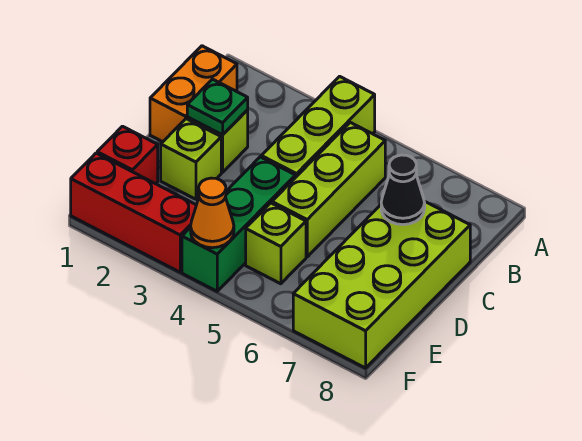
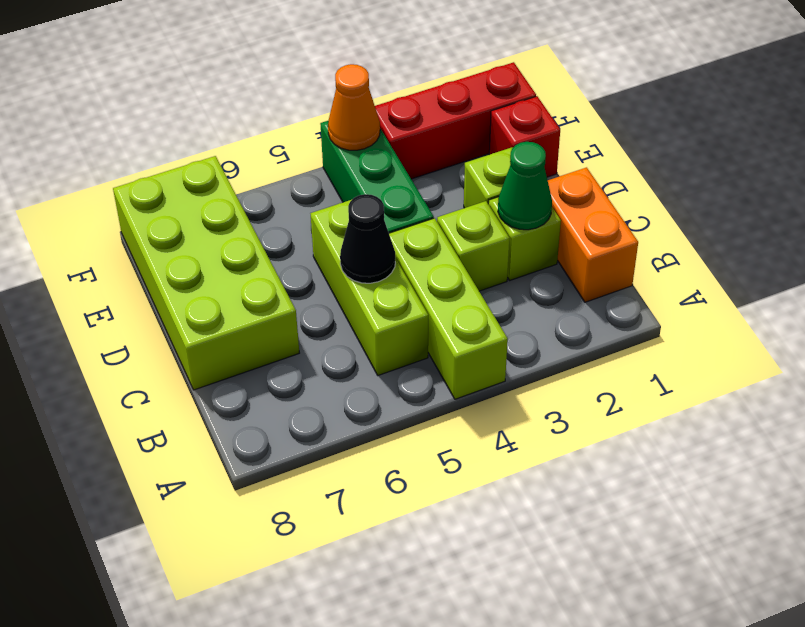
green 1x1 plate [187,79,248,135] -> green 1x1 cone [498,142,552,230]
black 1x1 cone [381,155,425,225] -> black 1x1 cone moved to [340,194,395,283]
lime 1x1 brick [246,203,306,284] -> lime 1x1 brick moved to [437,201,510,291]

